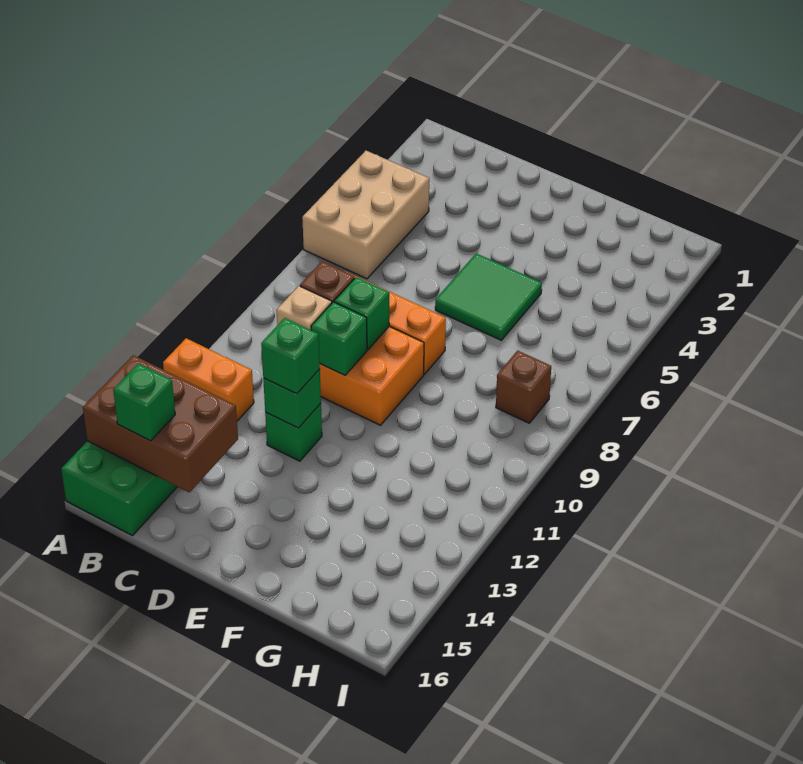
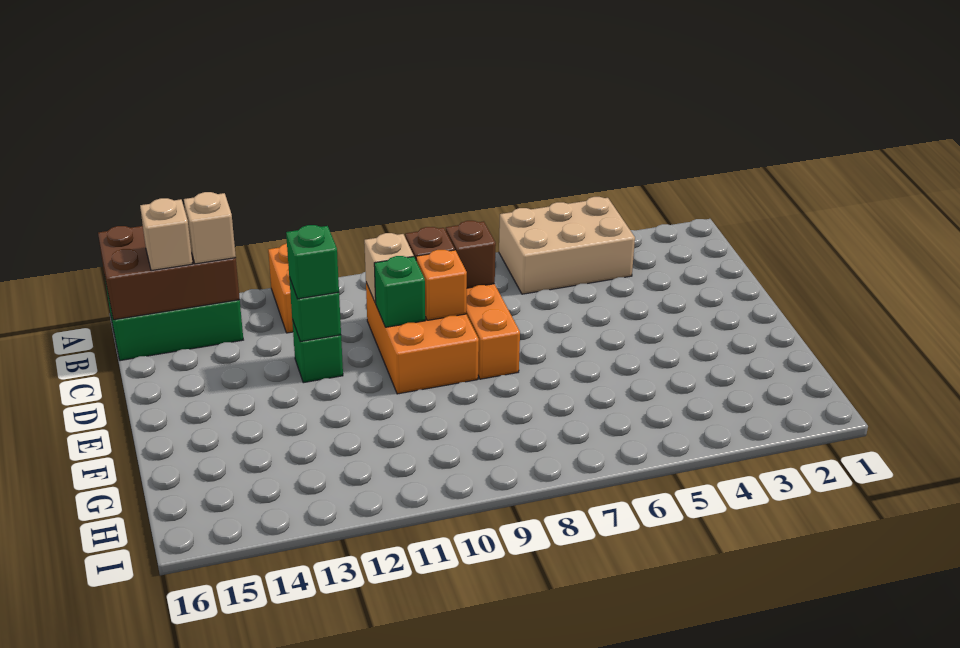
brown 2x3 brick [83,355,238,492] -> brown 2x3 brick turned to [98,226,240,320]
none -> tan 1x1 brick [184,192,236,264]
green 1x1 brick [113,364,175,441] -> tan 1x1 brick [140,198,193,271]
green 1x1 brick [334,277,389,350] -> orange 1x1 brick [416,250,467,320]
green 2x2 tile [435,253,542,340] -> none
brown 1x1 brick [496,350,551,423] -> brown 1x1 brick moved to [446,221,496,288]

